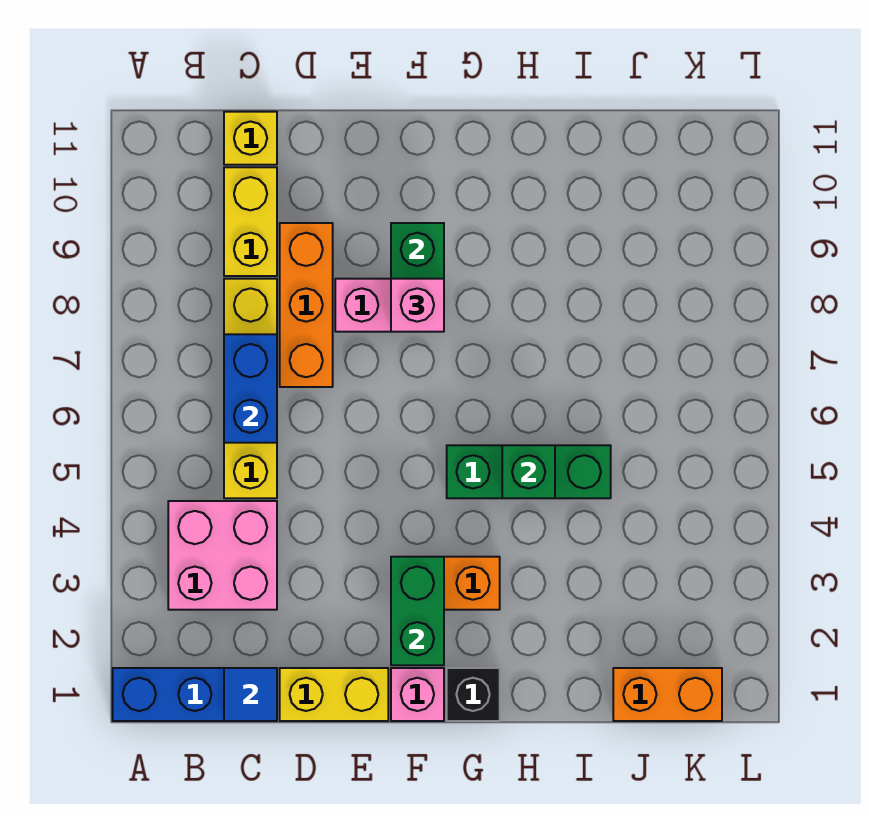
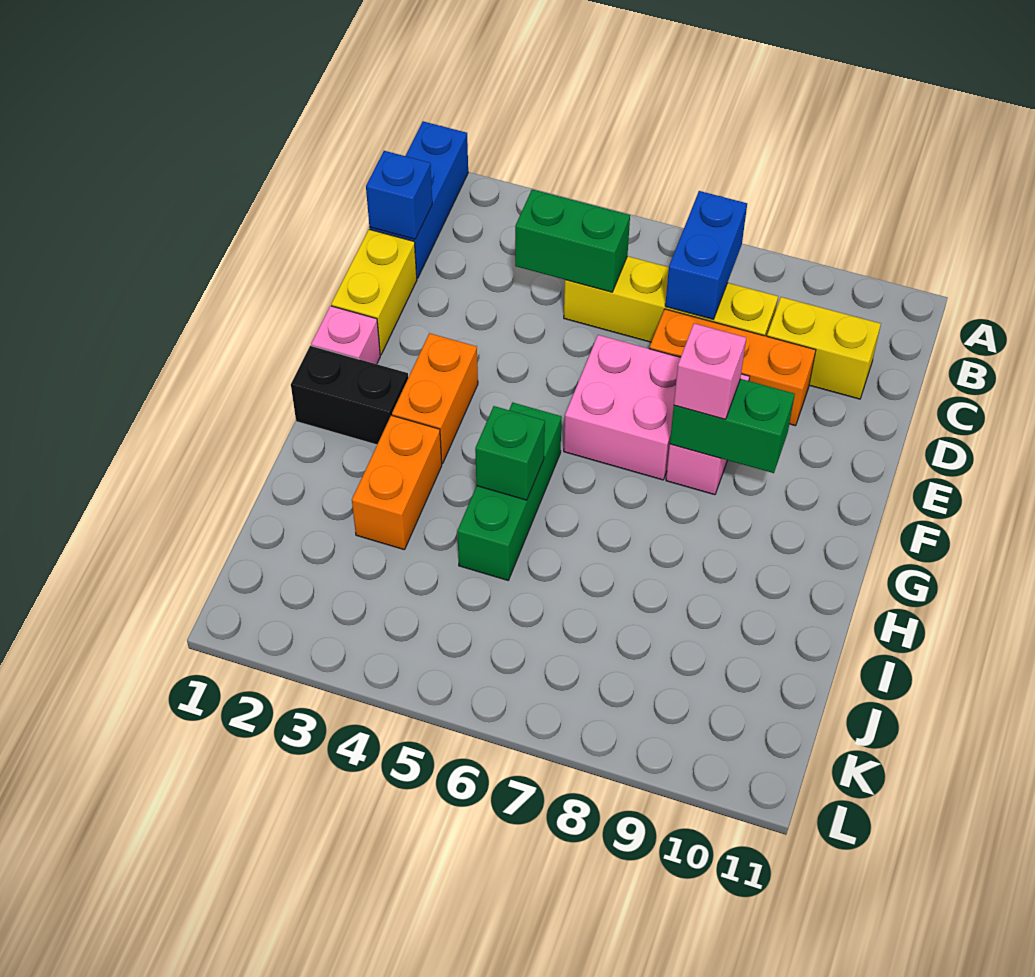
pink 2x2 brick [168,501,277,610] -> pink 2x2 brick moved to [564,335,681,480]
blue 1x1 tile [224,668,277,721] -> blue 1x1 brick [366,151,432,239]
blue 1x2 brick [224,334,277,443] -> blue 1x2 brick turned to [665,191,747,319]
yellow 1x1 brick [224,112,277,165] -> none
green 1x2 brick [391,557,444,665] -> green 1x2 brick moved to [515,189,630,292]
black 1x1 brick [447,668,500,721] -> black 1x2 brick [291,346,408,445]
orange 1x2 brick [613,668,722,721] -> orange 1x2 brick moved to [352,415,442,550]

